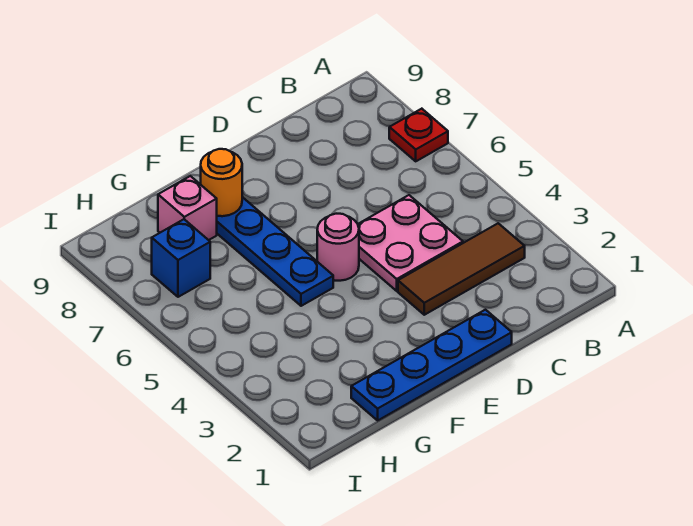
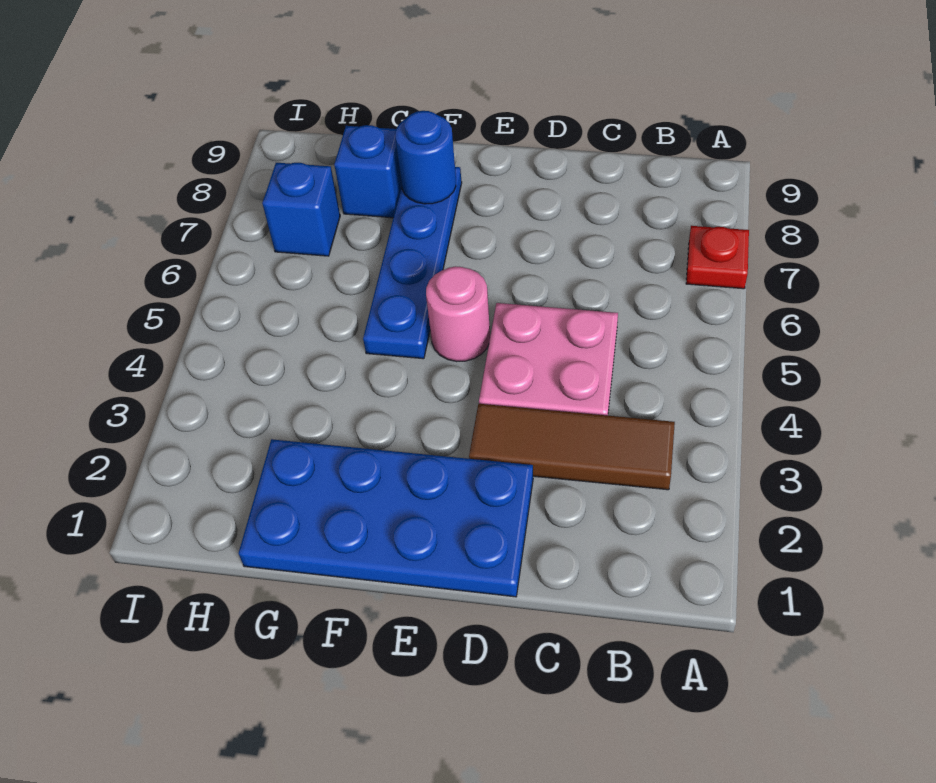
blue 1x4 plate [351,310,512,420] -> blue 2x4 plate [239,439,533,597]
orange 1x1 round brick [201,149,242,216] -> blue 1x1 round brick [395,111,456,204]
pink 1x1 brick [158,176,217,240] -> blue 1x1 brick [334,125,402,218]

